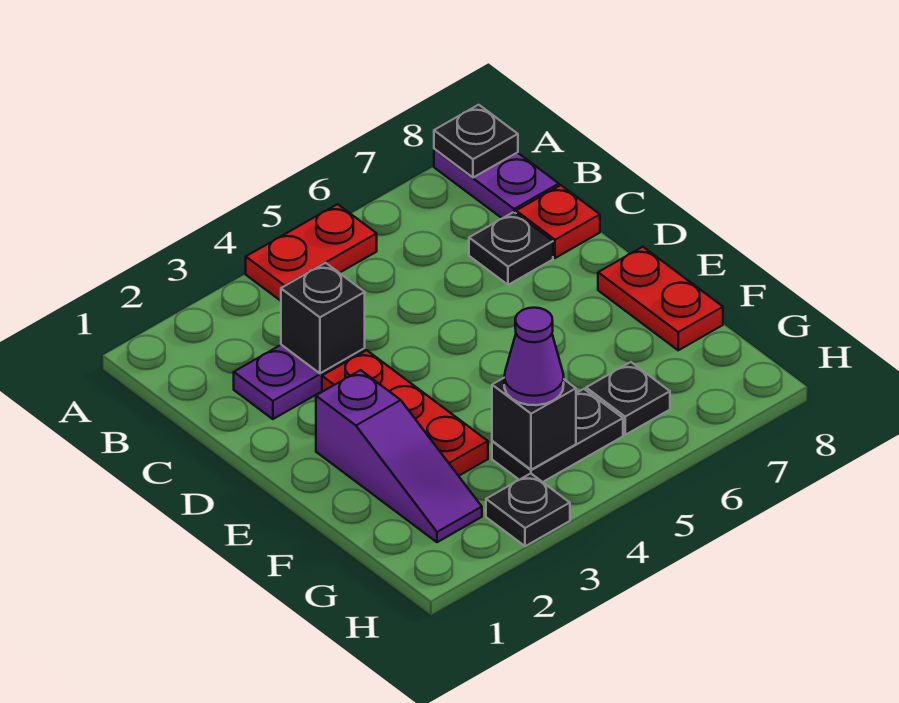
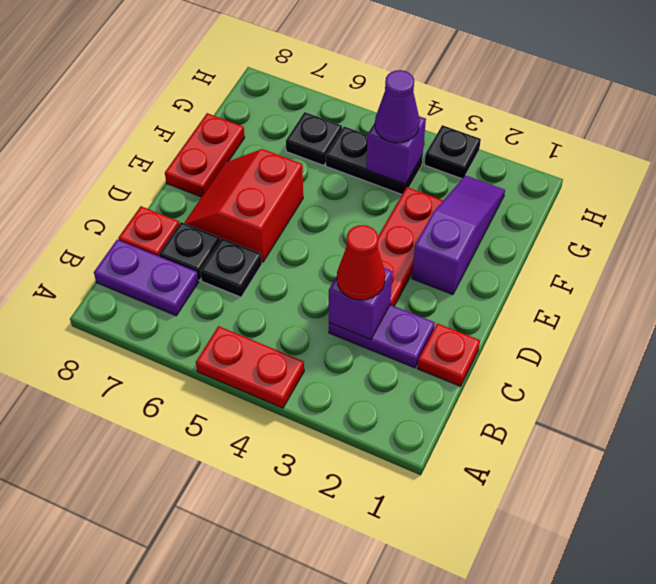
purple 1x2 plate [434,149,559,218] -> purple 1x2 plate turned to [94,240,198,316]
black 1x1 plate [434,105,518,178] -> black 1x1 plate moved to [200,238,262,297]
none -> red 1x1 plate [417,323,480,386]
black 1x1 brick [281,263,365,373] -> purple 1x1 brick [329,268,393,339]
none -> red 1x1 cone [337,225,385,300]
none -> red 2x2 slope [184,149,303,262]
black 1x1 brick [492,378,576,470] -> purple 1x1 brick [366,116,426,184]

